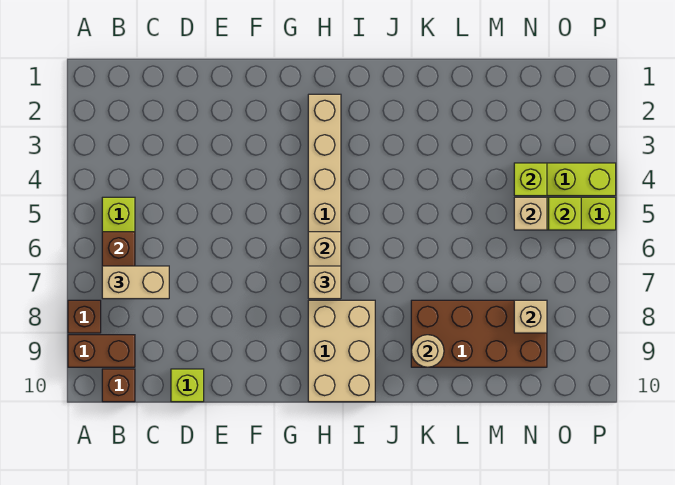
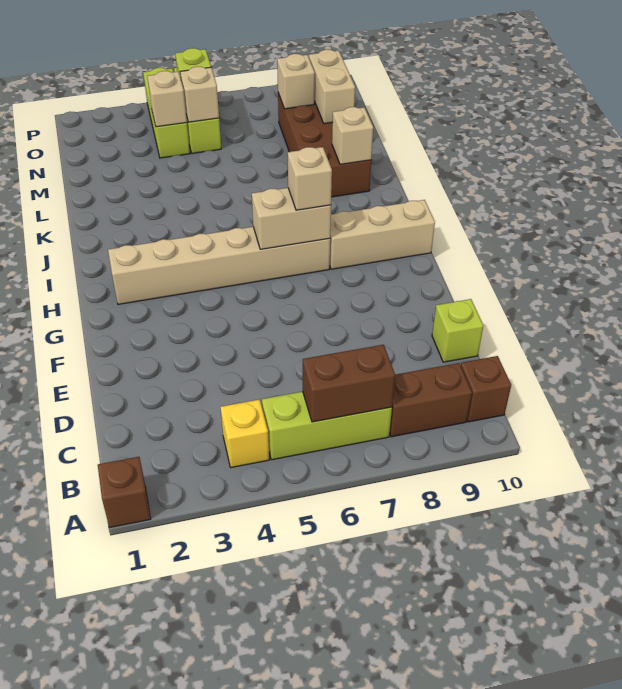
brown 1x1 brick [68,300,101,333] -> brown 1x1 brick moved to [98,457,151,527]
brown 1x2 brick [68,335,135,367] -> brown 1x2 brick turned to [389,363,472,437]
none -> yellow 1x1 brick [220,399,269,468]
tan 1x2 brick [102,266,169,299] -> tan 1x2 brick moved to [309,50,355,124]
tan 2x3 brick [308,300,375,402] -> tan 1x3 brick [330,200,435,269]
tan 1x1 round brick [411,335,444,367] -> tan 1x1 brick [332,107,373,164]
lime 1x1 brick [514,163,547,196] -> tan 1x1 brick [147,71,187,127]

